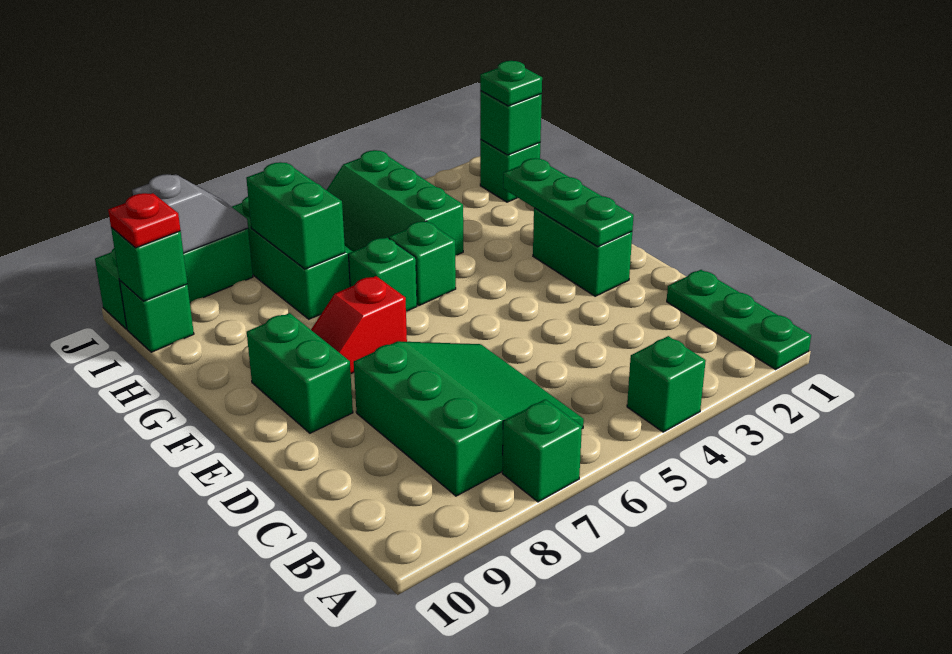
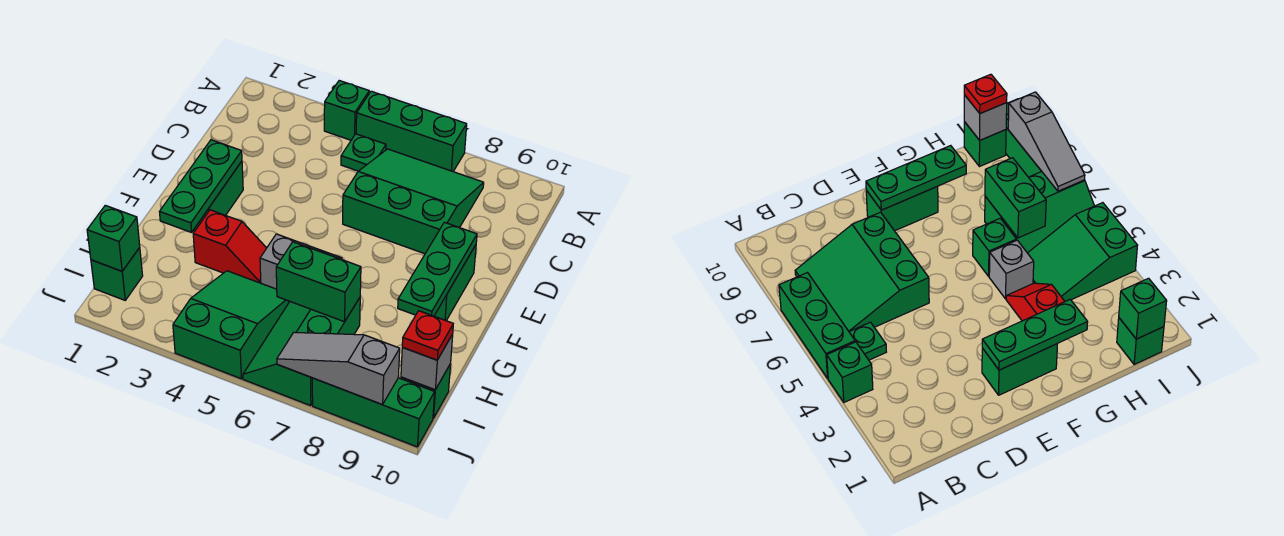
green 1x3 plate [667,270,811,369] -> green 1x3 plate moved to [398,222,477,316]
green 1x1 brick [502,400,582,502] -> green 1x3 brick [356,91,467,171]
green 3x3 slope [354,341,584,496] -> green 3x3 slope turned to [343,149,484,254]
red 1x2 slope [311,276,407,374] -> red 1x2 slope moved to [193,210,266,283]
green 1x1 brick [389,221,456,306] -> grey 1x1 brick [260,234,308,289]
green 2x3 slope [327,150,463,255] -> green 2x3 slope turned to [173,271,290,379]
green 1x2 brick [246,162,345,269] -> green 1x2 brick turned to [276,242,361,322]
green 1x1 plate [480,61,542,106] -> green 1x1 plate moved to [341,134,386,171]
green 1x1 brick [111,227,187,301] -> grey 1x1 brick [401,334,453,390]
grey 1x2 slope [132,174,248,253] -> grey 1x3 slope [277,332,400,404]

